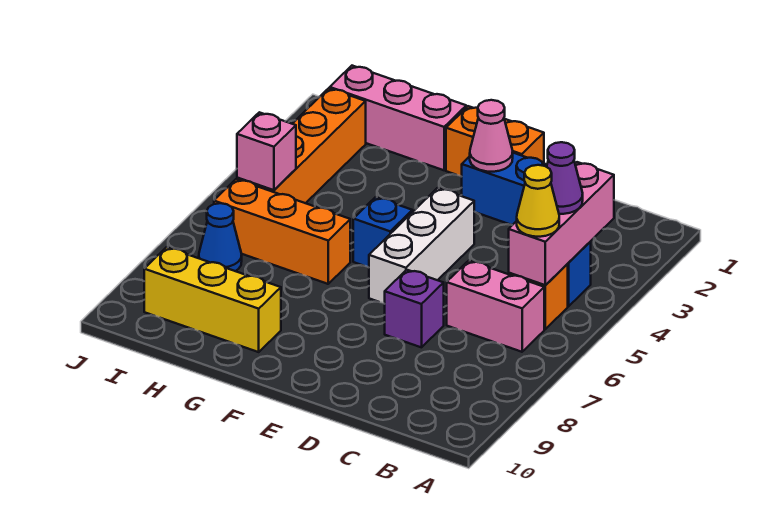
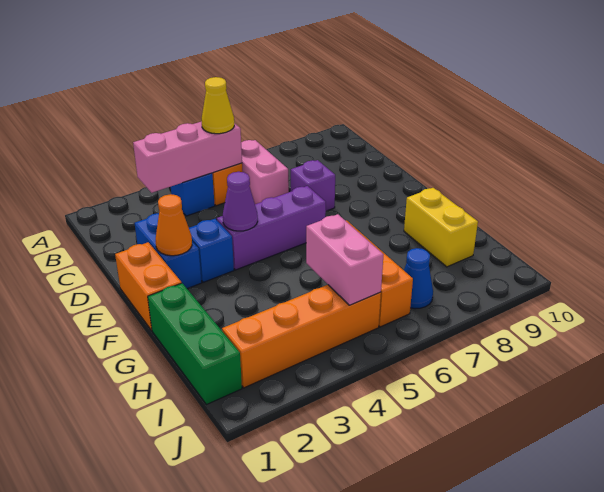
purple 1x1 cone [547,142,583,214] -> purple 1x1 cone moved to [223,172,258,231]
pink 1x1 cone [470,100,513,172] -> orange 1x1 cone [156,194,192,256]
white 1x3 brick [369,188,474,304] -> purple 1x3 brick [217,186,326,270]
blue 1x1 brick [353,197,412,267] -> blue 1x1 brick moved to [189,219,234,282]
pink 1x3 brick [330,66,466,170] -> green 1x3 brick [148,283,242,405]
yellow 1x3 brick [144,247,281,352] -> yellow 1x2 brick [404,188,478,267]
pink 1x1 brick [237,112,296,190] -> pink 1x2 brick [306,214,383,305]

